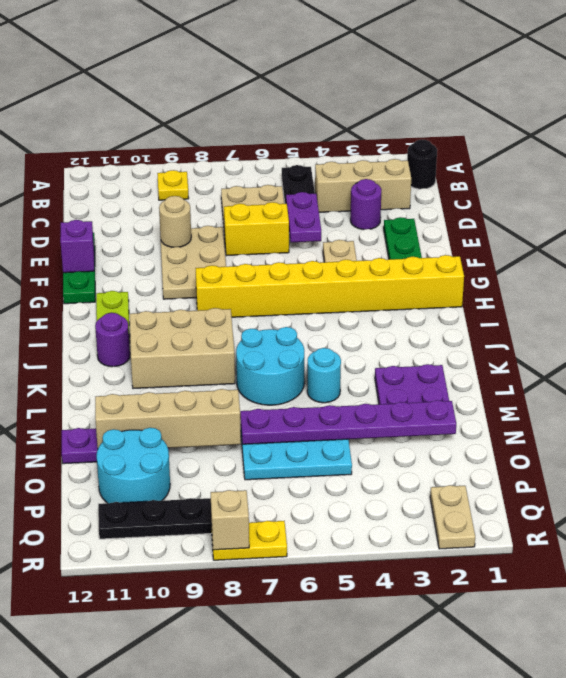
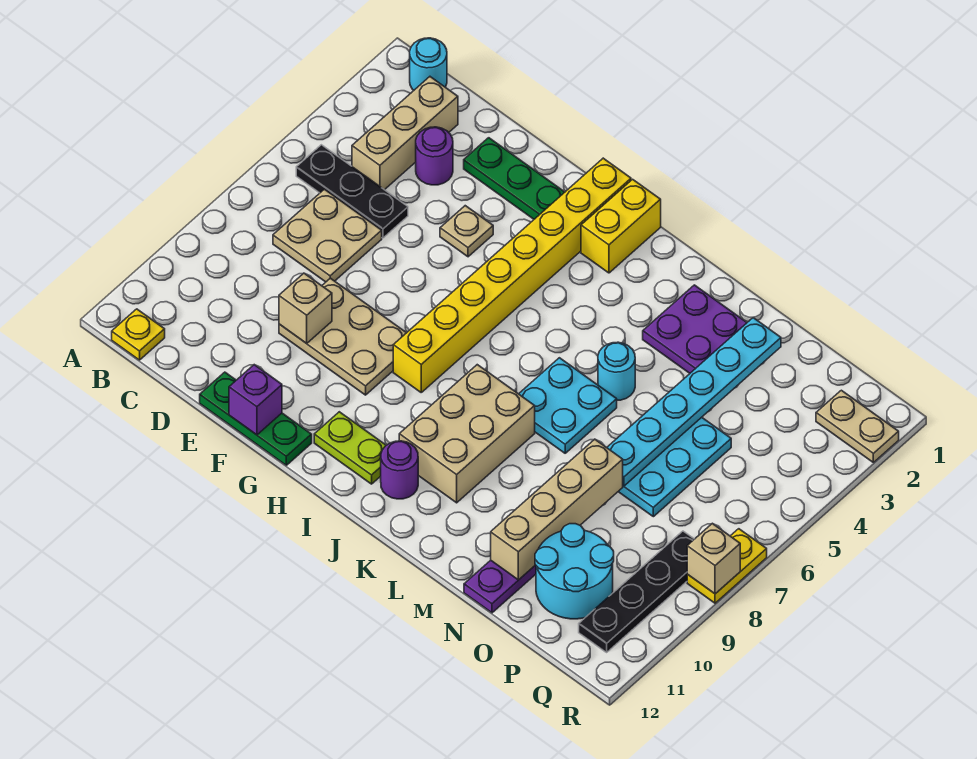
black 1x1 round brick [407,139,437,189] -> cyan 1x1 round brick [410,38,447,90]
yellow 1x1 plate [157,170,189,200] -> yellow 1x1 plate moved to [112,309,165,360]
purple 1x2 plate [286,192,321,242] -> none
yellow 1x2 brick [224,202,289,256] -> yellow 1x2 brick moved to [581,179,661,273]
tan 1x1 round brick [159,196,191,247] -> tan 1x1 brick [279,273,332,343]
cyan 2x2 round brick [236,327,304,405] -> cyan 2x2 plate [519,358,617,453]
purple 1x6 plate [240,400,456,444] -> cyan 1x6 plate [607,318,781,486]

